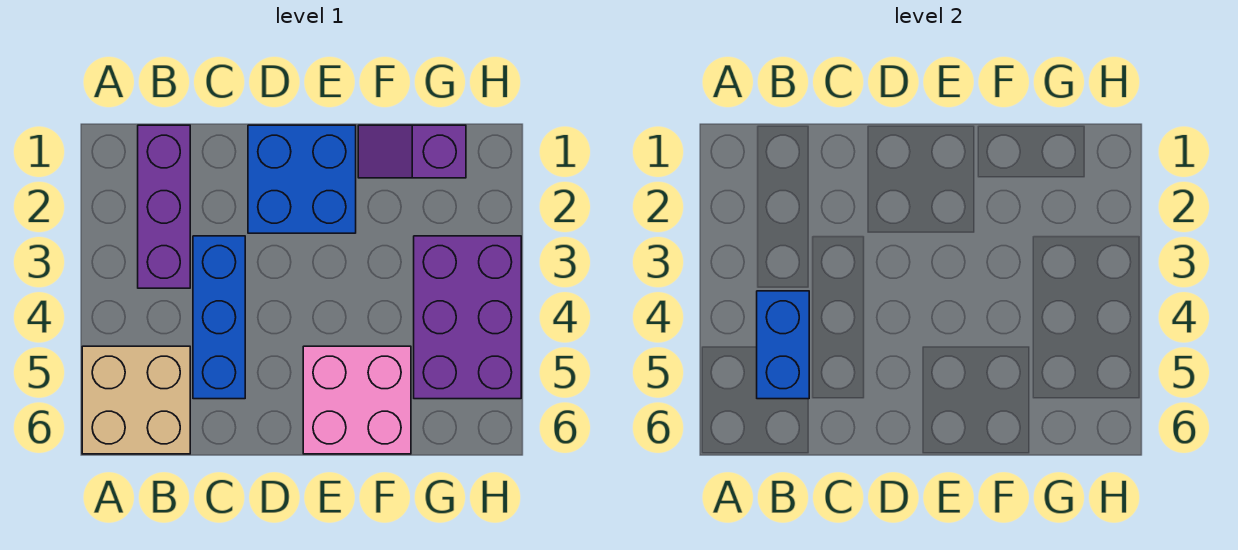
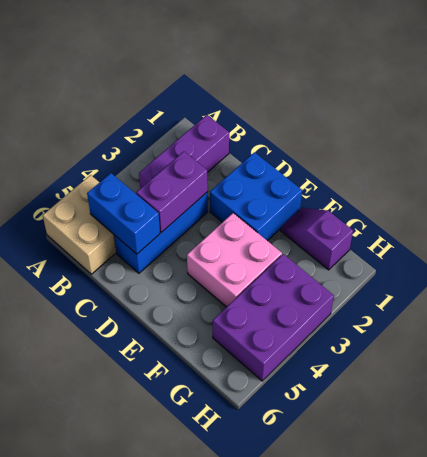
blue 1x2 brick [757,291,809,399] -> blue 1x2 brick turned to [87,173,160,254]
none -> purple 1x2 brick [136,152,208,232]
pink 2x2 brick [303,346,411,454] -> pink 2x2 brick moved to [187,213,282,307]

